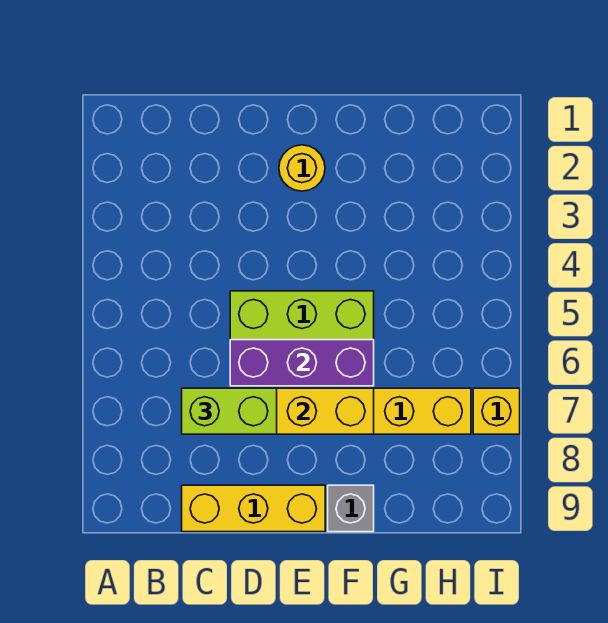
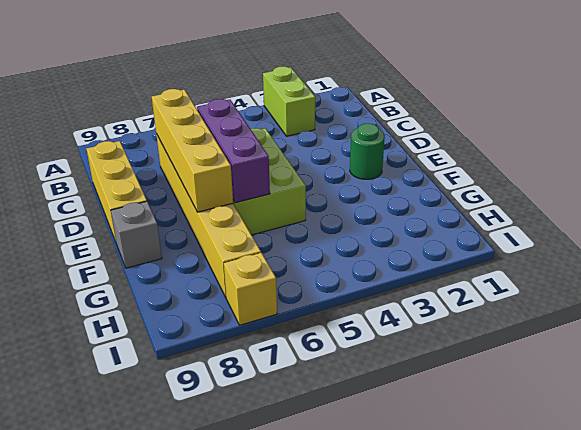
lime 1x2 brick [182,388,277,434] -> lime 1x2 brick moved to [263,66,315,136]
yellow 1x1 round brick [279,145,325,191] -> green 1x1 round brick [350,124,385,179]

